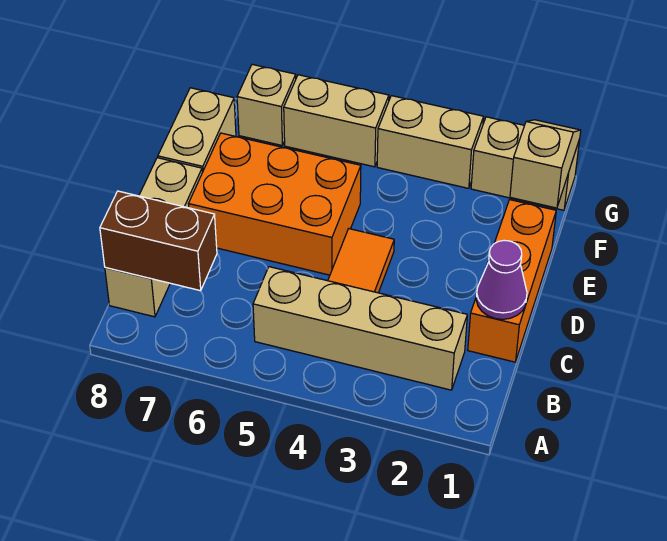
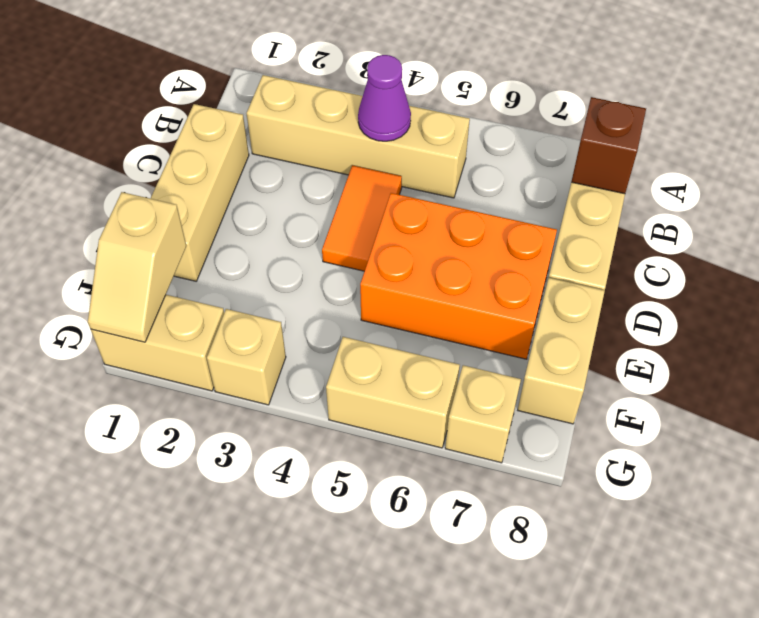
brown 1x2 brick [100,191,217,291] -> brown 1x1 brick [572,97,646,194]
orange 1x3 brick [468,200,556,362] -> tan 1x3 brick [150,104,249,281]
purple 1x1 cone [476,240,527,319] -> purple 1x1 cone moved to [358,55,411,141]
tan 1x2 brick [377,96,484,188] -> tan 1x1 brick [207,309,286,405]

